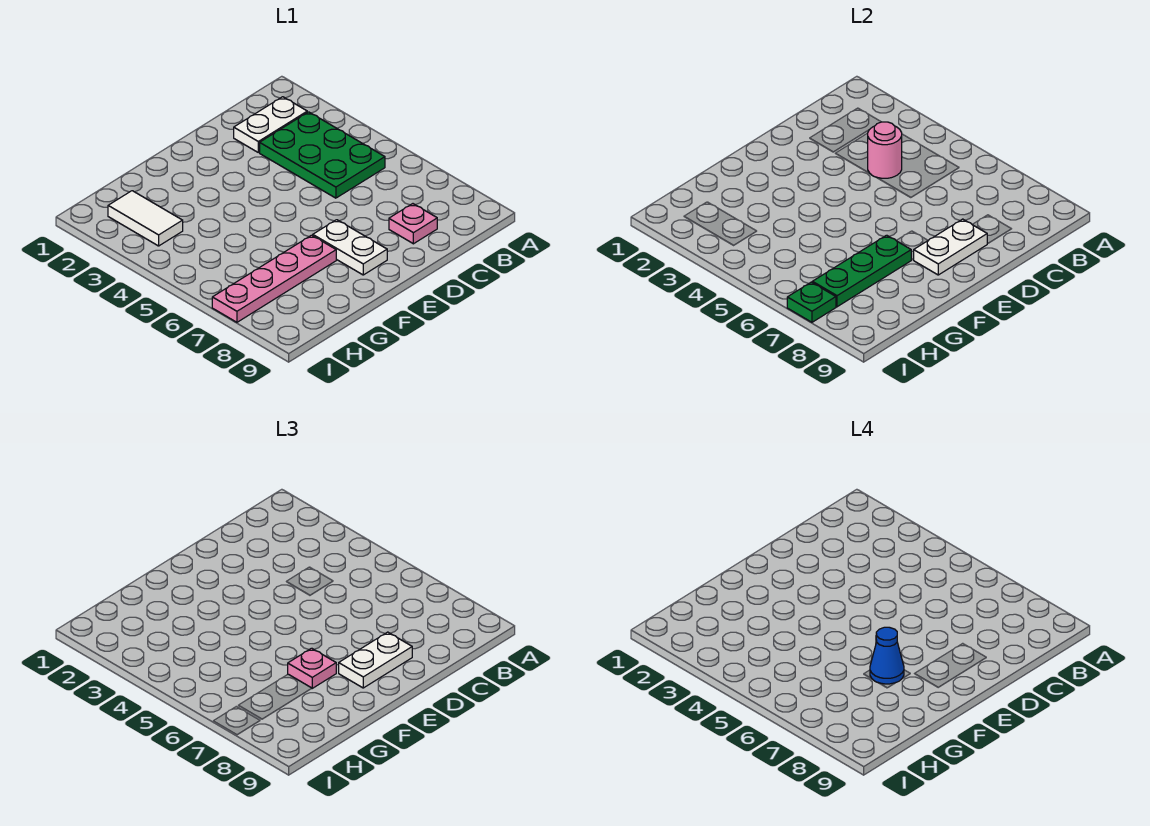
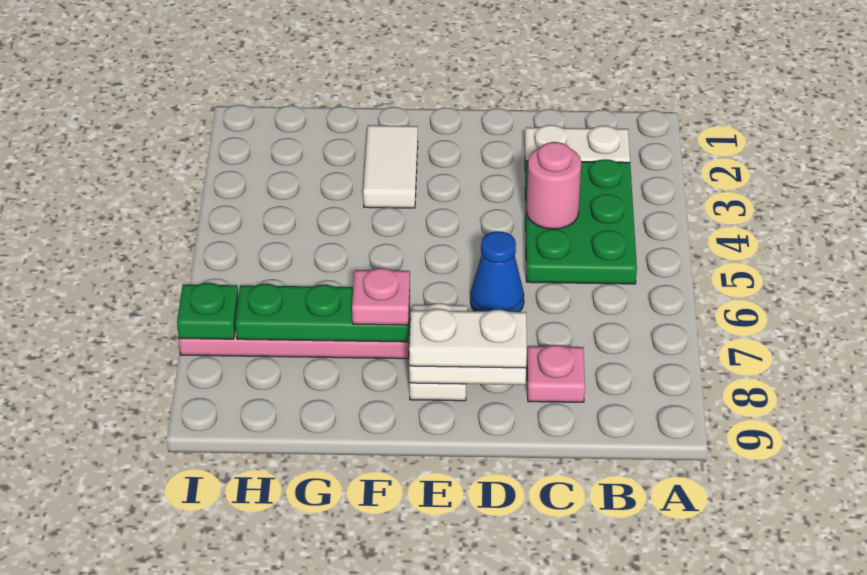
blue 1x1 cone [870,627,904,684] -> blue 1x1 cone moved to [470,231,524,312]
white 1x2 tile [108,191,183,246] -> white 1x2 tile moved to [363,125,418,208]

